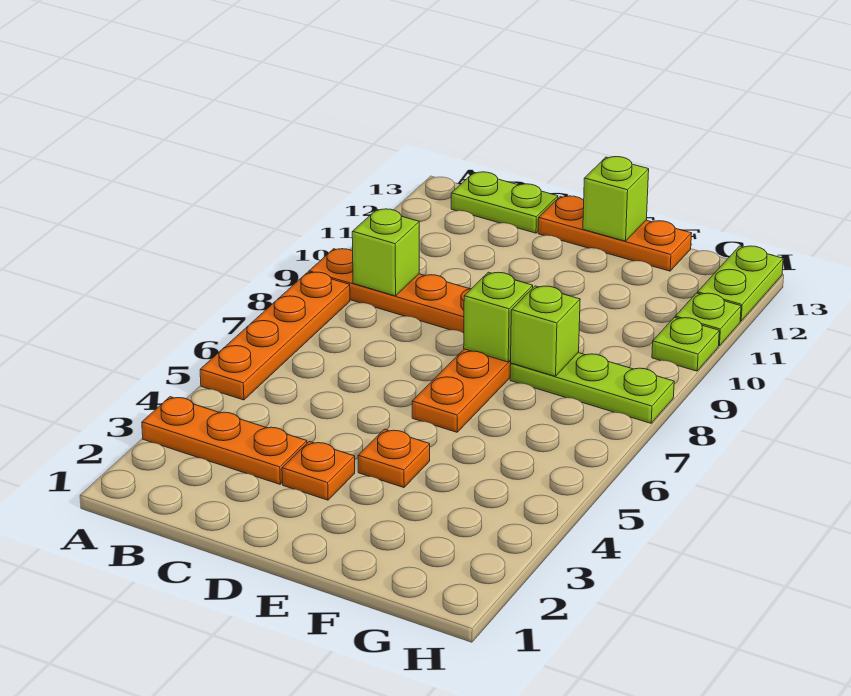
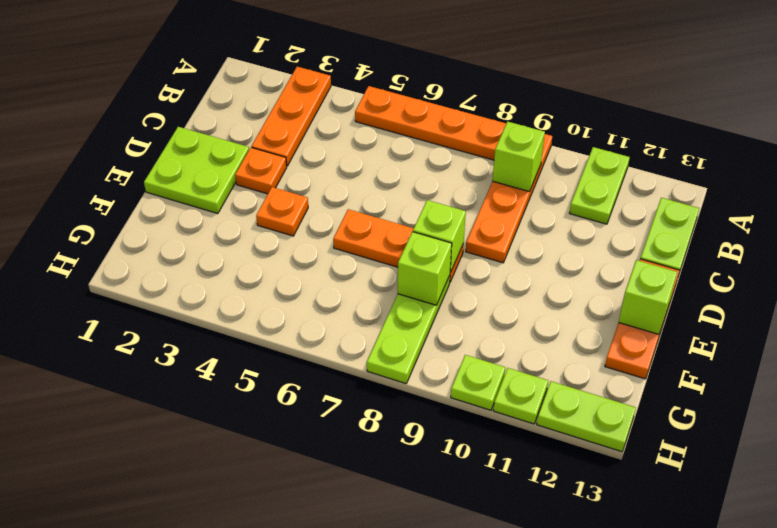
none -> lime 1x2 plate [570,147,630,224]
none -> lime 2x2 plate [144,127,249,214]

